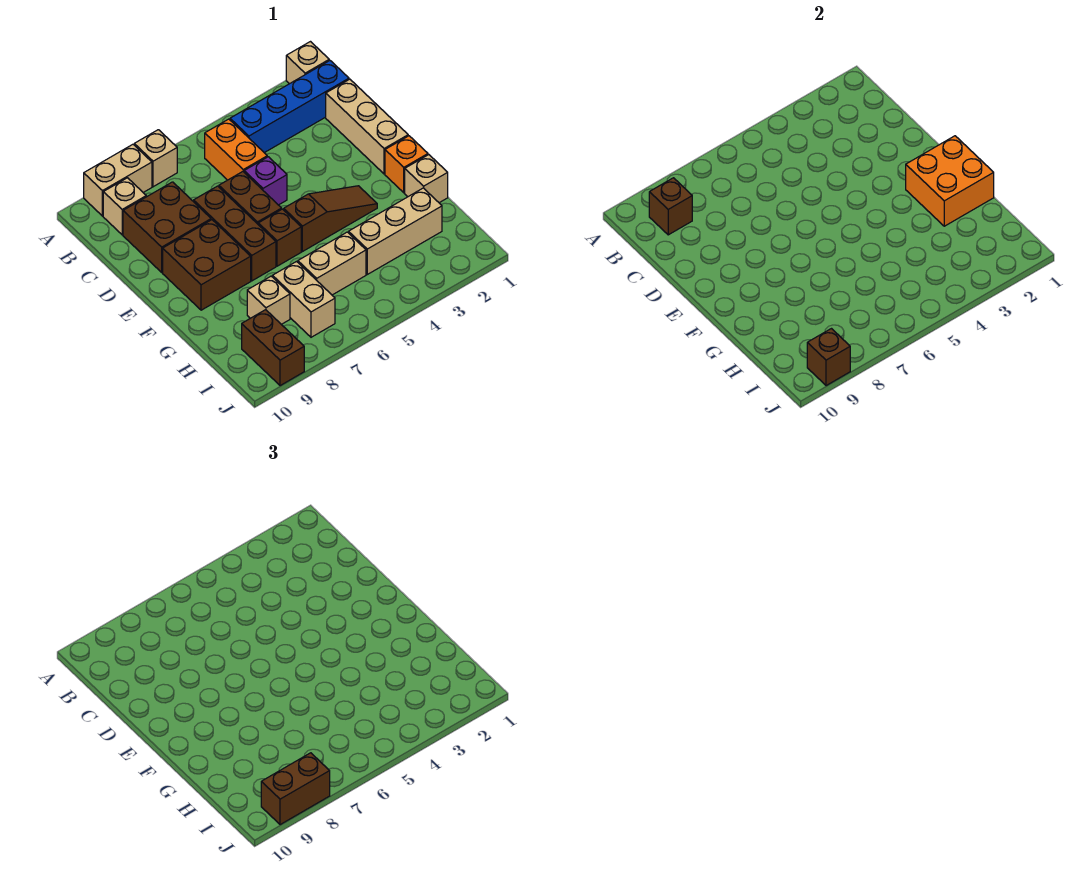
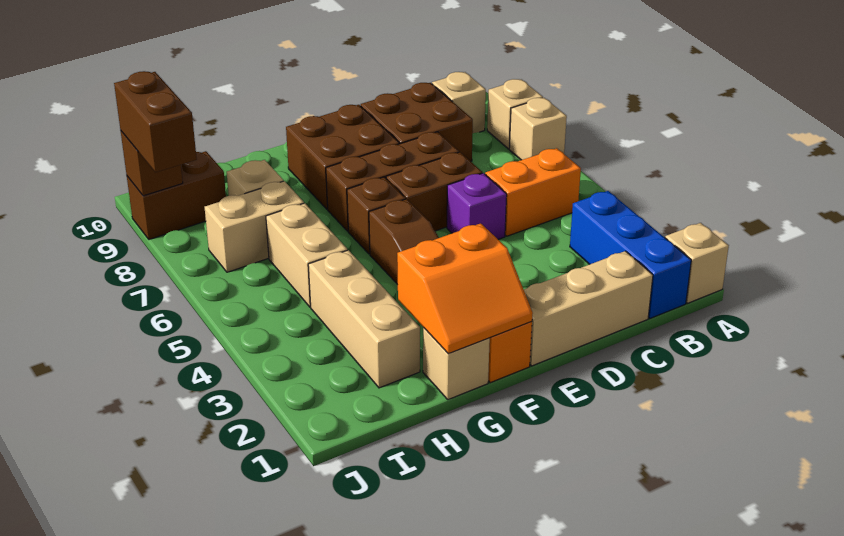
tan 1x2 brick [84,144,152,216] -> tan 1x1 brick [487,79,543,149]
blue 1x4 brick [230,60,349,153] -> blue 1x3 brick [570,191,691,318]
brown 1x1 brick [649,178,692,235] -> none
orange 2x2 brick [906,136,994,226] -> orange 2x2 slope [397,223,533,354]

